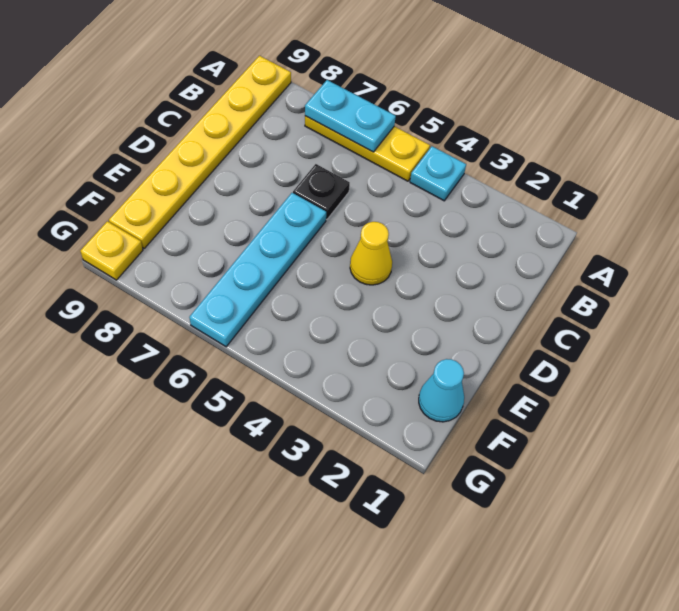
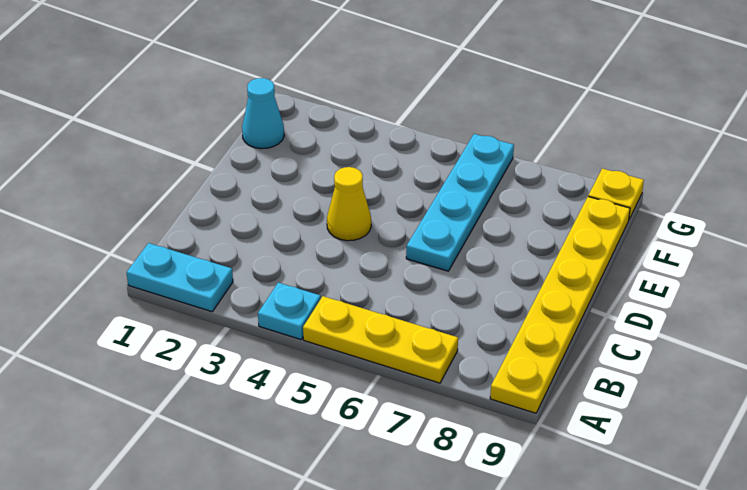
cyan 1x2 plate [305,80,396,152] -> cyan 1x2 plate moved to [127,243,233,312]
black 1x1 plate [293,164,350,219] -> none

